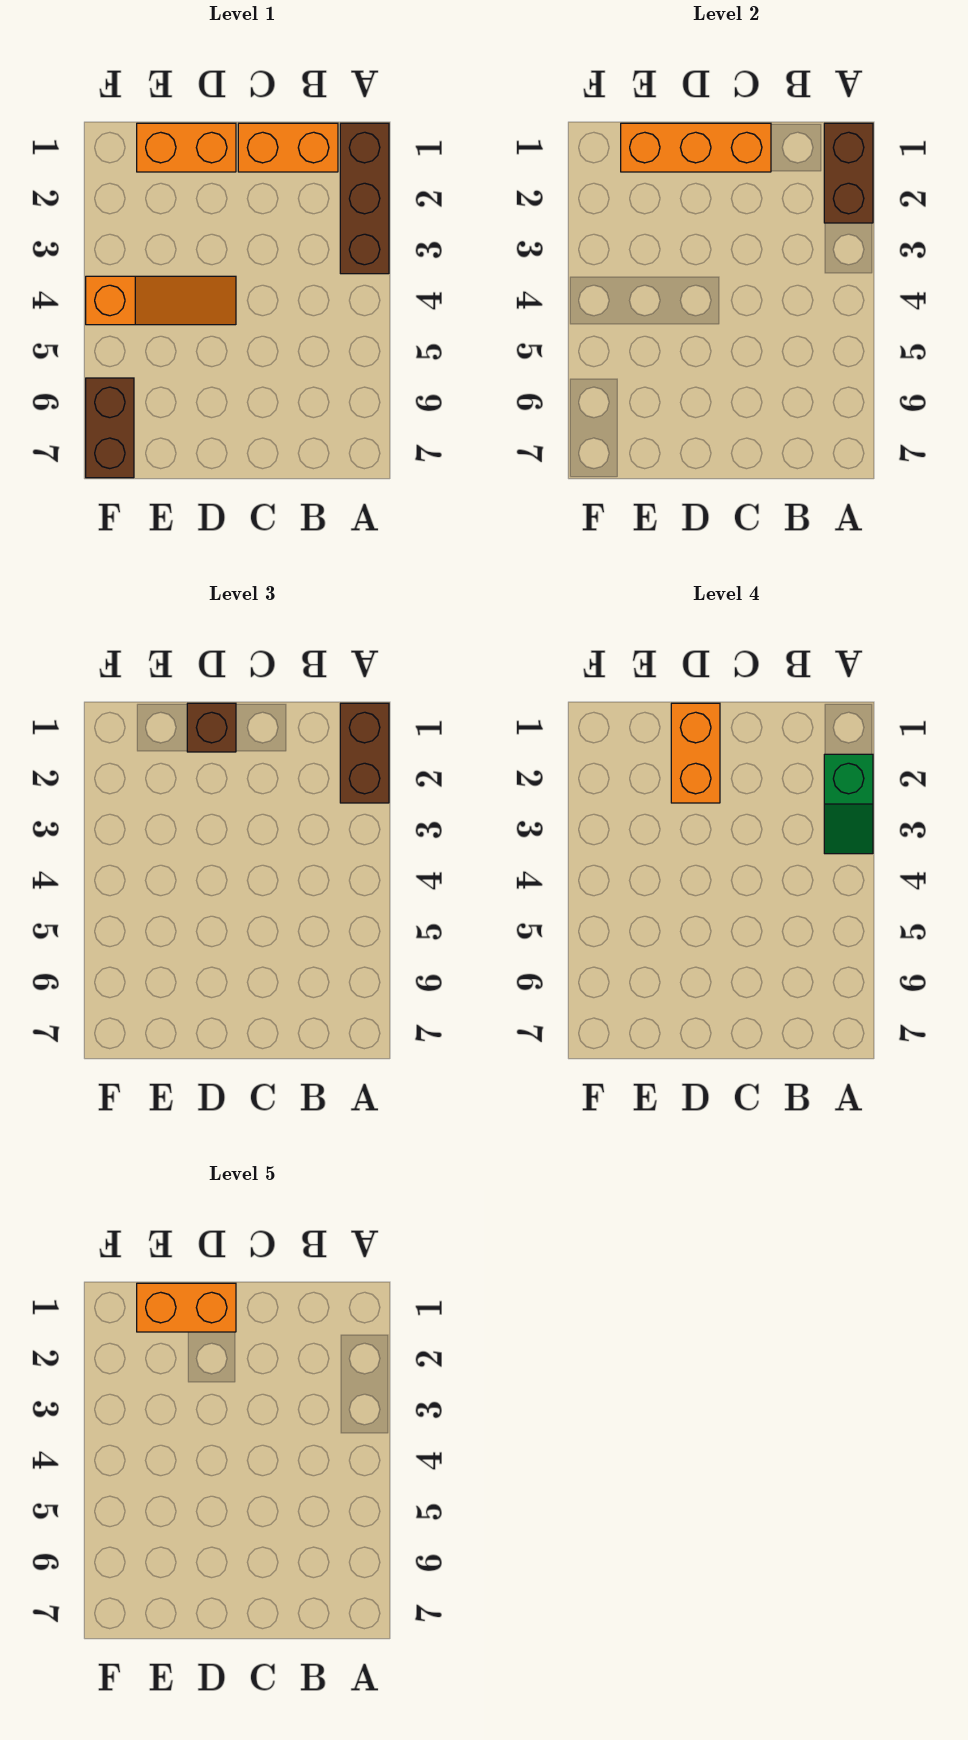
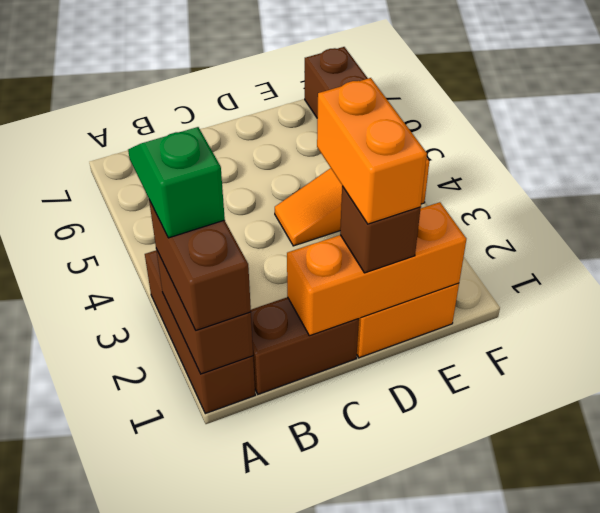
orange 1x2 brick [238,123,338,172] -> brown 1x2 brick [251,297,359,394]
orange 1x2 brick [137,1283,236,1332] -> none

